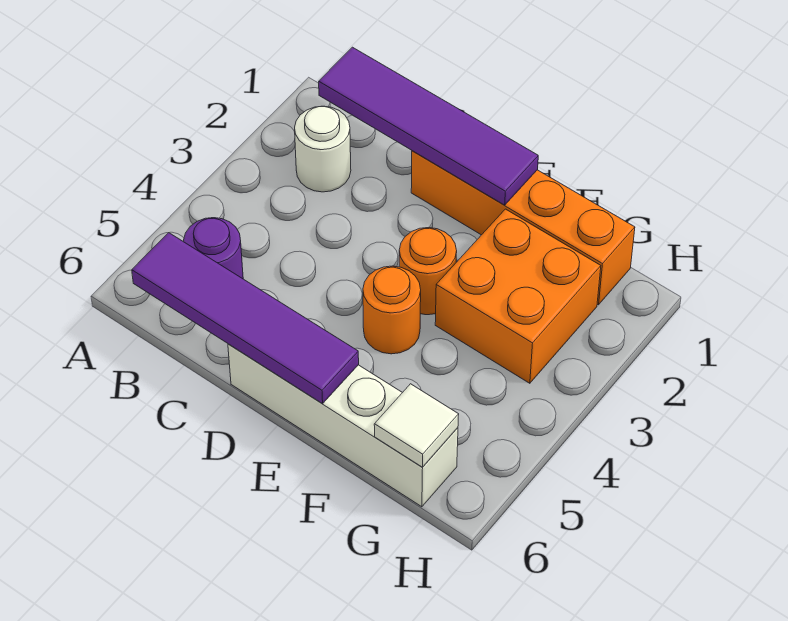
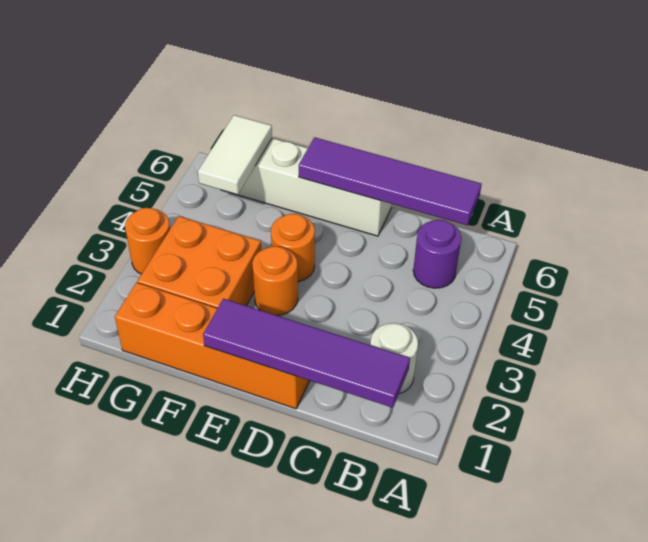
white 1x1 tile [374,384,459,467] -> white 1x2 tile [198,115,272,195]
none -> orange 1x1 round brick [125,208,170,274]

